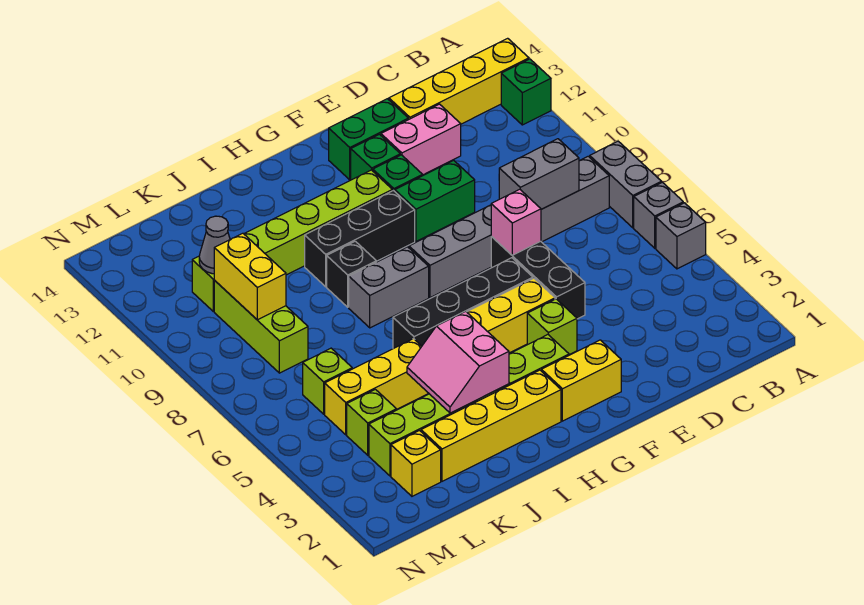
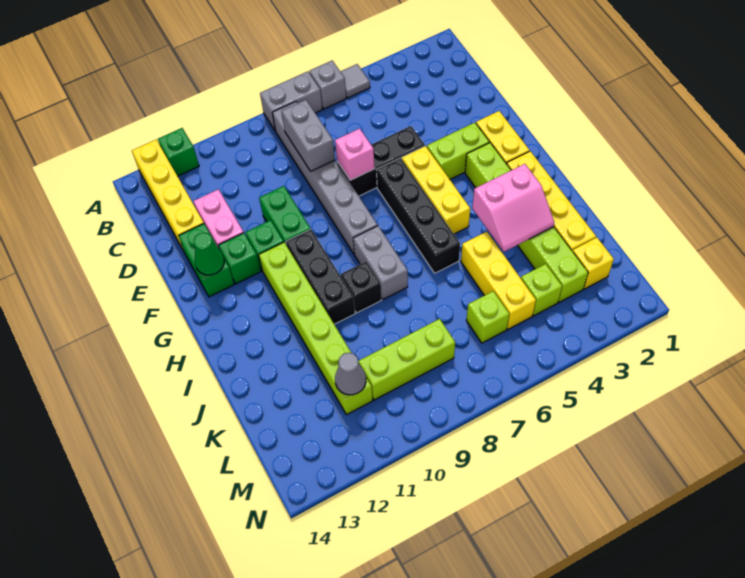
grey 1x1 brick [656,203,706,269] -> grey 1x1 tile [340,64,370,98]
lime 1x1 brick [527,299,577,355] -> lime 1x2 brick [427,123,489,179]
none -> green 1x1 cone [193,233,224,275]
yellow 1x2 brick [214,233,286,320] -> none

